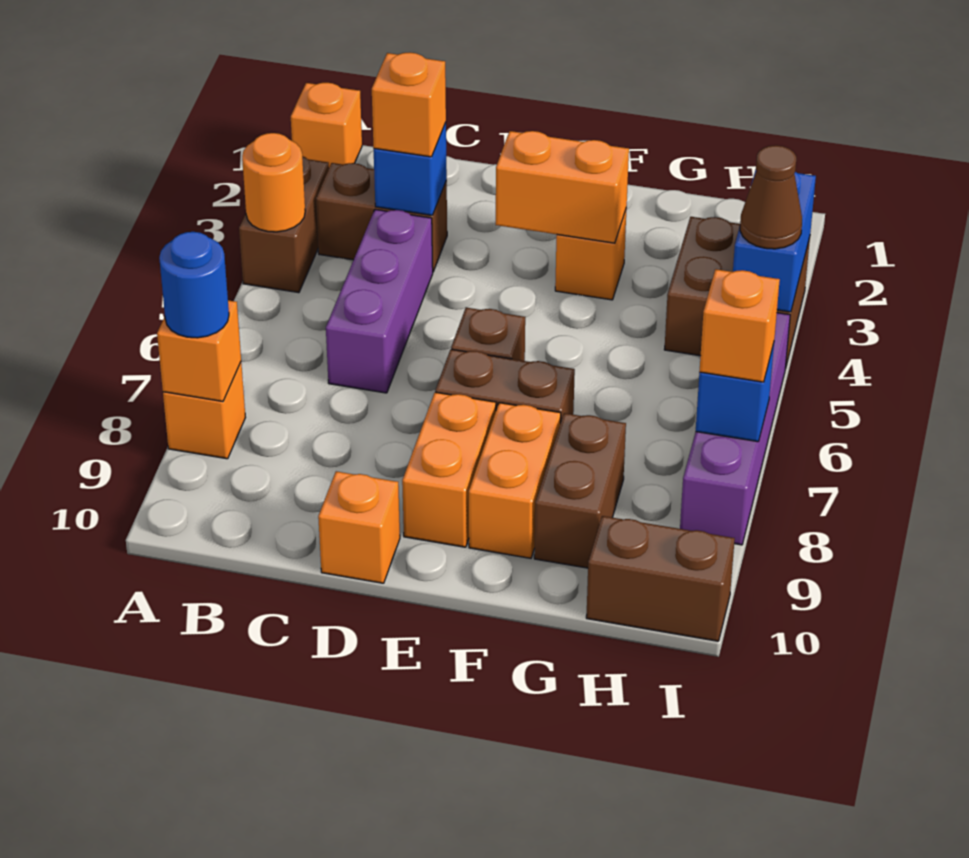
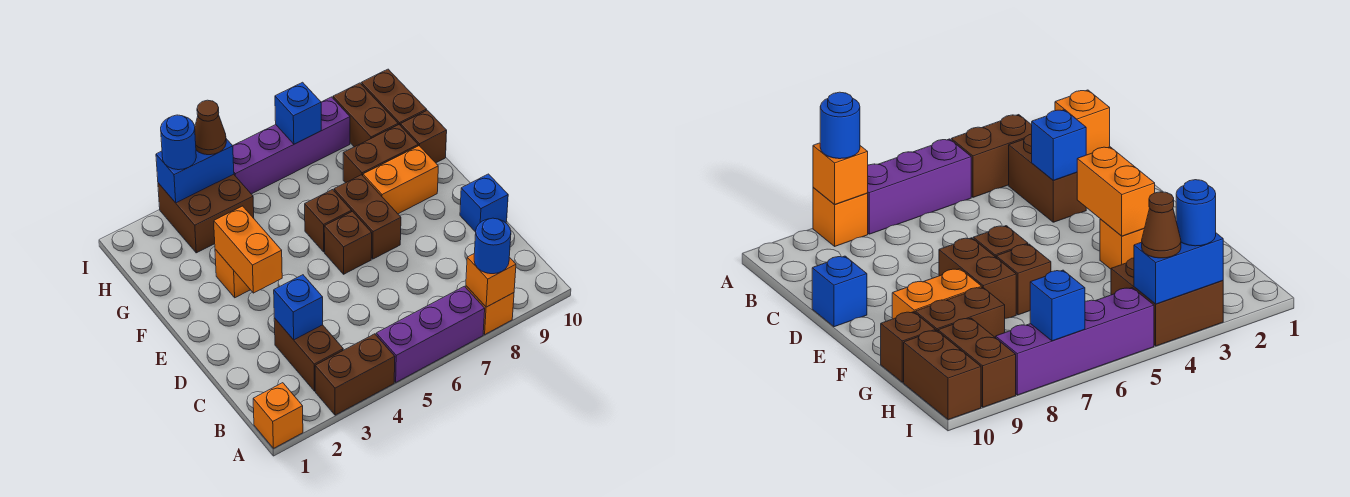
orange 1x1 round brick [242,133,305,232] -> none
orange 1x1 brick [372,52,446,157] -> none
purple 1x3 brick [326,209,433,393] -> purple 1x3 brick moved to [376,286,485,382]
orange 1x1 brick [318,471,400,583] -> blue 1x1 brick [460,174,508,232]
orange 1x2 brick [402,392,496,547] -> none
none -> brown 1x1 brick [305,190,352,252]
none -> brown 1x1 brick [401,110,447,163]
none -> brown 1x2 brick [333,83,398,147]
none -> blue 1x1 round brick [161,115,196,170]
orange 1x1 brick [699,269,780,382] -> none

